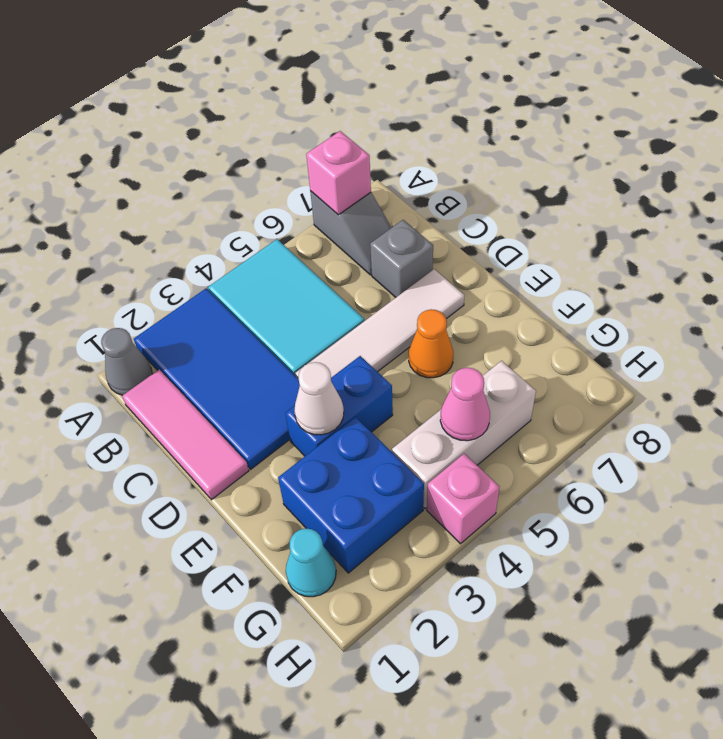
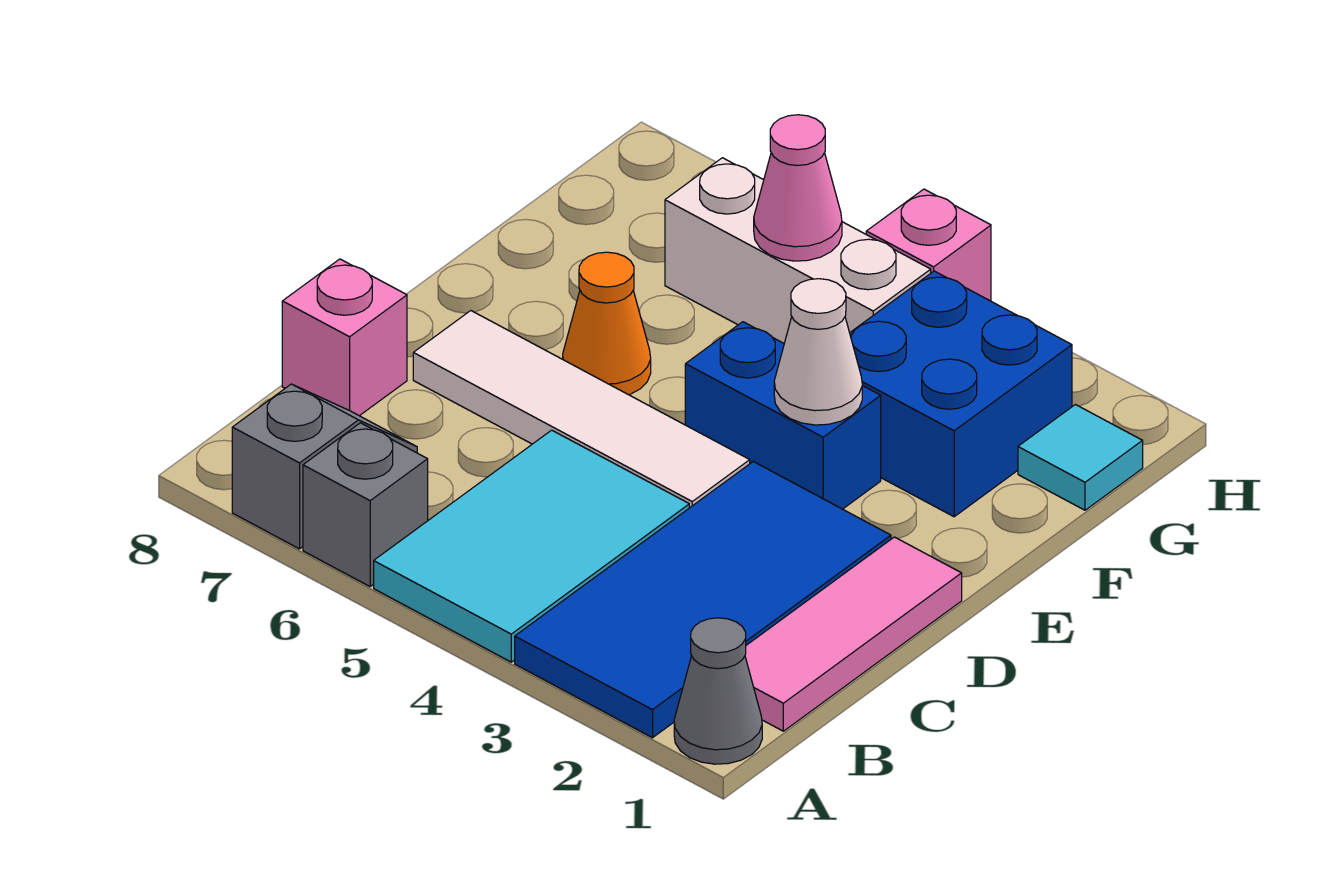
pink 1x1 brick [306,131,371,215] -> pink 1x1 brick moved to [282,259,407,416]
grey 1x1 brick [370,220,433,297] -> grey 1x1 brick moved to [303,423,428,586]
cyan 1x1 cone [286,528,336,597] -> cyan 1x1 tile [1018,405,1143,510]

